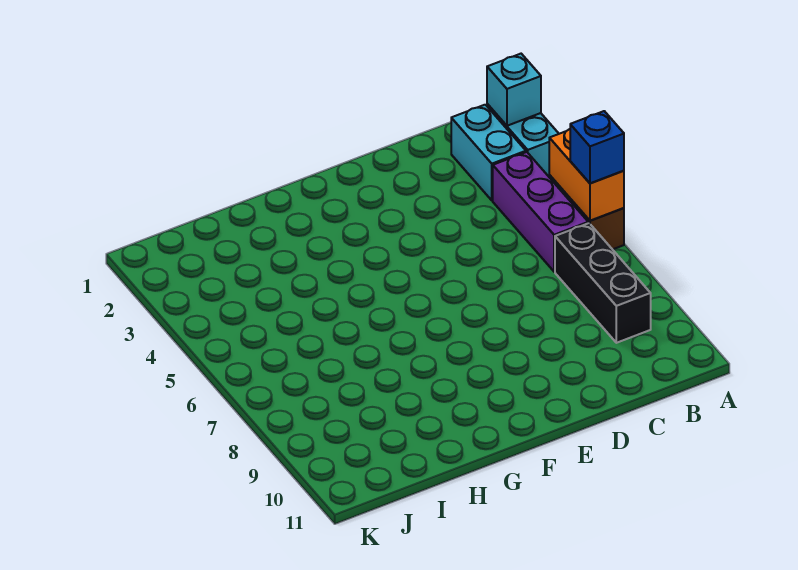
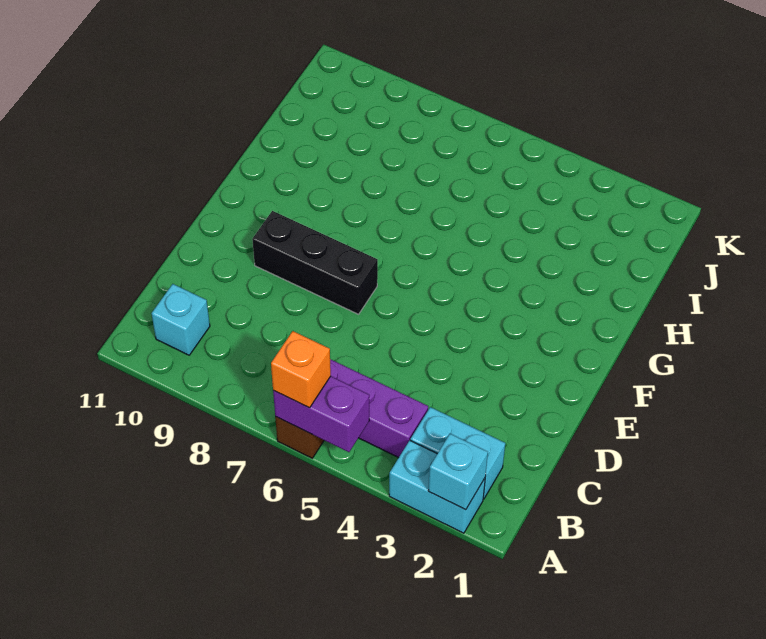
orange 1x2 brick [549,129,624,221] -> purple 1x2 brick [273,376,369,452]
blue 1x1 brick [570,111,624,183] -> orange 1x1 brick [271,331,331,408]
black 1x3 brick [555,223,651,343] -> black 1x3 brick moved to [252,211,378,314]
none -> cyan 1x1 brick [151,284,210,355]

